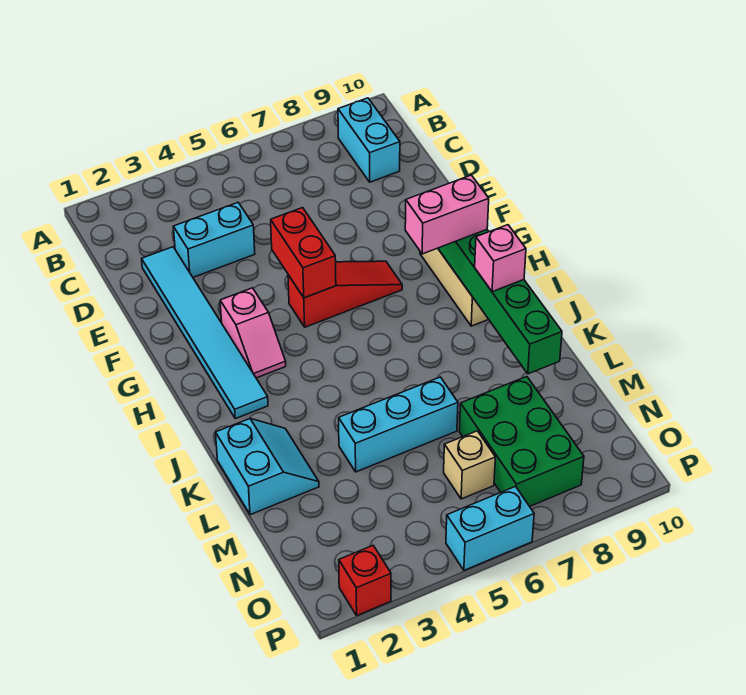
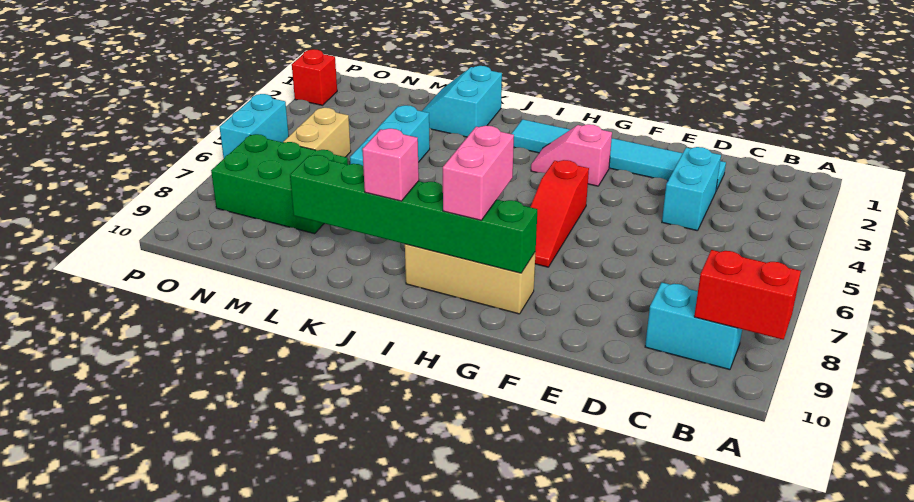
red 1x2 brick [271,208,336,298] -> red 1x2 brick moved to [694,250,801,340]
cyan 2x2 slope [216,419,319,515] -> cyan 2x2 slope turned to [422,66,502,137]
tan 1x1 brick [444,431,495,499] -> tan 1x2 brick [284,108,351,157]

